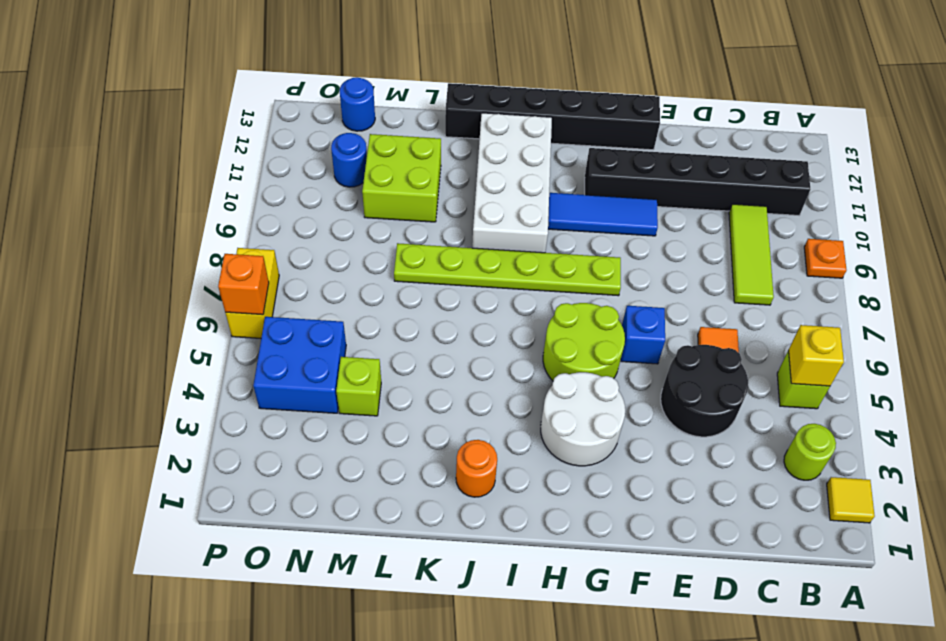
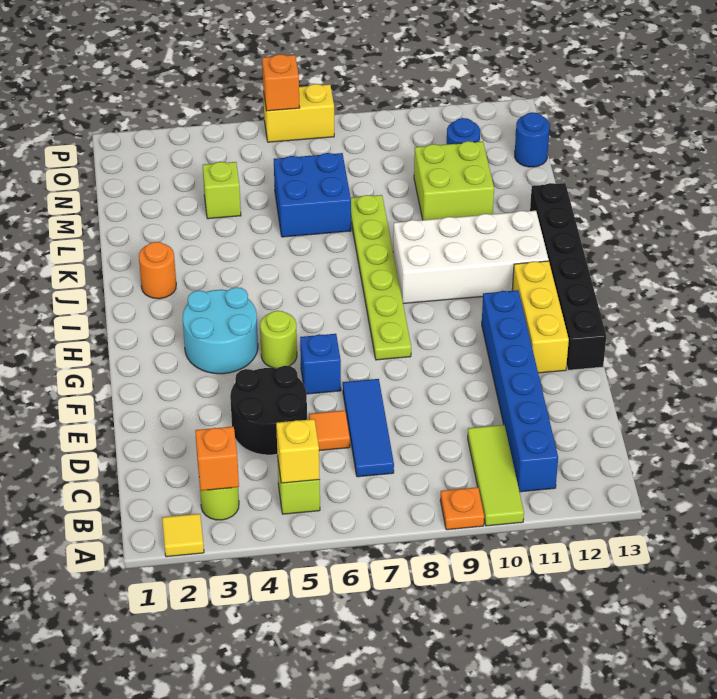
none -> orange 1x1 brick [195,426,239,491]
black 1x6 brick [585,148,810,215] -> blue 1x6 brick [482,290,558,492]
lime 1x3 tile [729,204,774,305] -> lime 1x3 tile turned to [468,425,524,526]
blue 1x3 tile [548,193,658,236] -> blue 1x3 tile moved to [343,379,394,477]
none -> yellow 1x3 brick [512,261,569,373]
white 2x2 round brick [541,372,625,466] -> cyan 2x2 round brick [183,287,258,374]
lime 2x2 round brick [543,303,625,381] -> lime 1x1 round brick [260,311,297,368]
blue 2x2 brick [253,317,346,413] -> blue 2x2 brick moved to [274,153,351,237]

